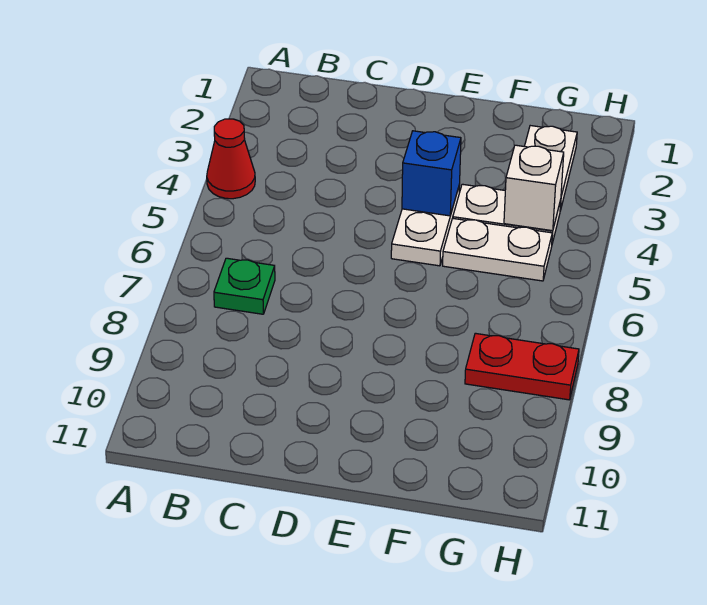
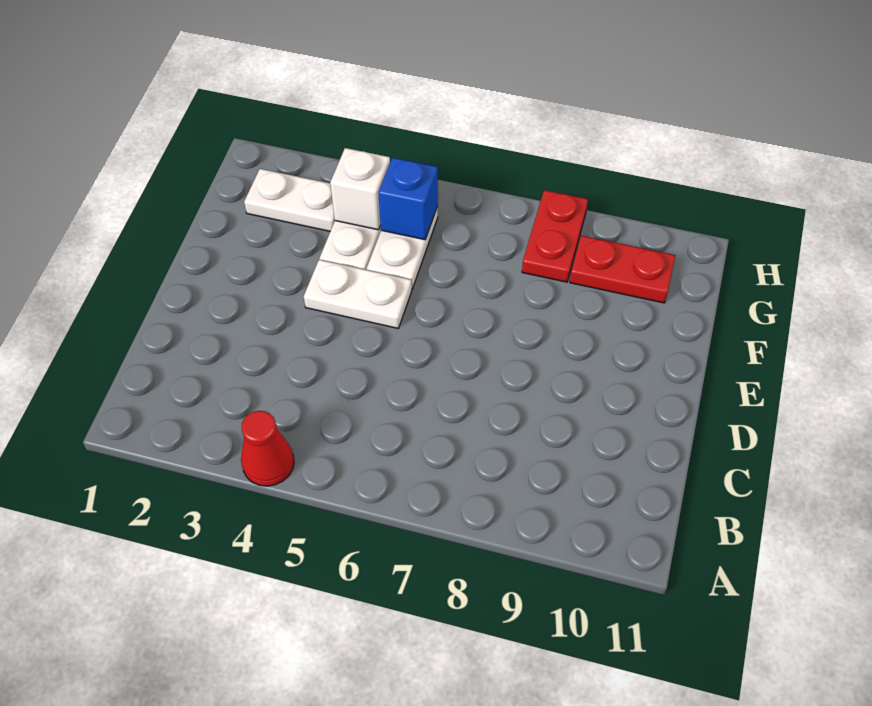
green 1x1 plate [214,258,275,314] -> none
blue 1x1 brick [402,131,461,216] -> blue 1x1 brick moved to [378,158,438,240]
none -> red 1x2 plate [570,236,675,303]

